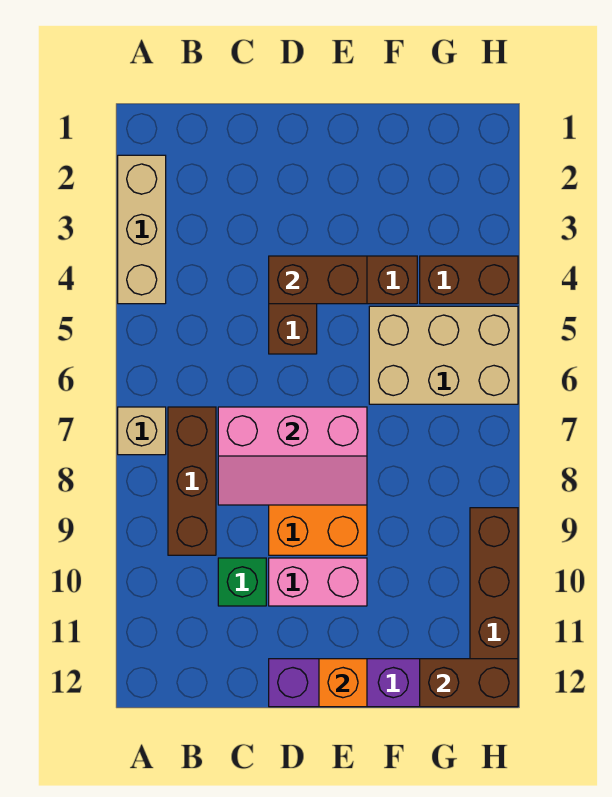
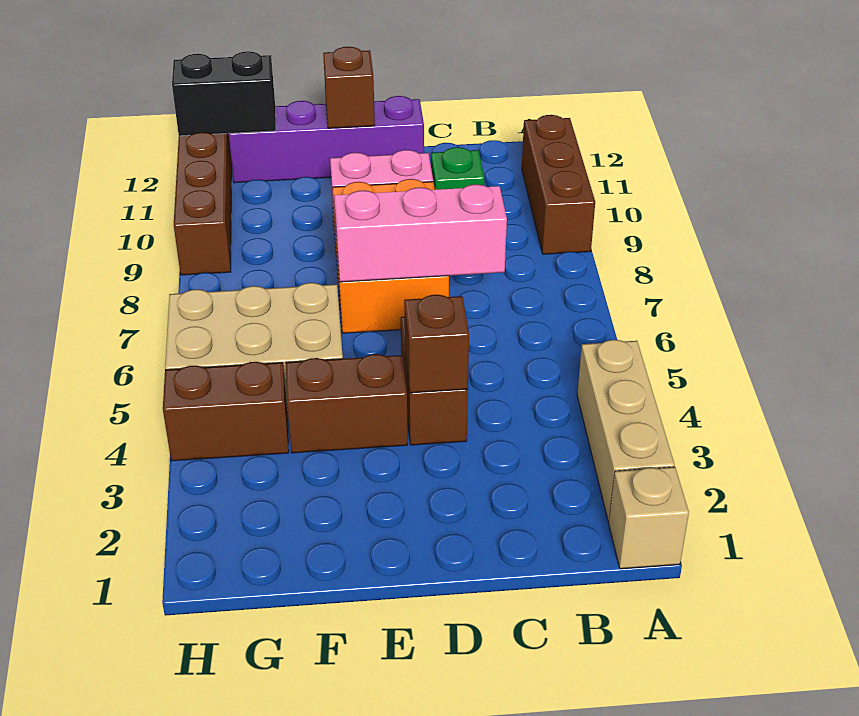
tan 1x1 brick [118,407,166,455] -> tan 1x1 brick moved to [609,467,689,569]
brown 1x3 brick [168,407,216,555] -> brown 1x3 brick moved to [522,115,595,254]
brown 1x2 brick [269,256,367,304] -> brown 1x1 brick [404,295,469,393]
orange 1x1 brick [319,659,367,707] -> brown 1x1 brick [323,47,375,128]
brown 1x2 brick [420,659,518,707] -> black 1x2 brick [172,51,276,136]

